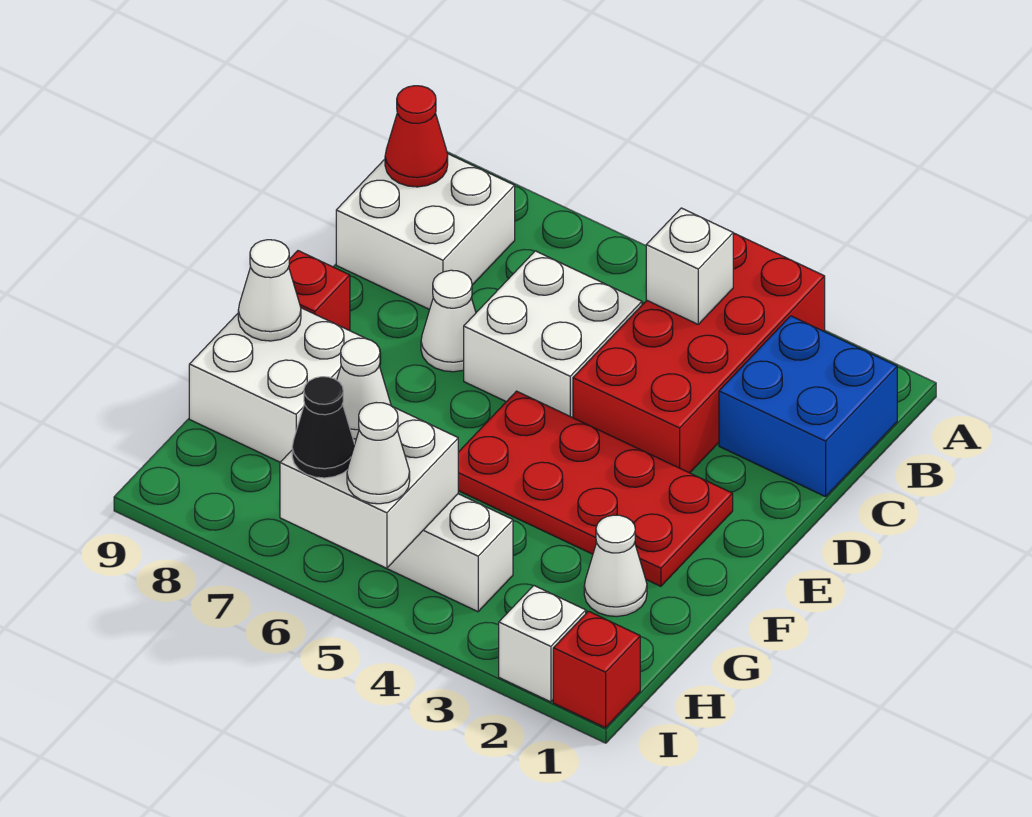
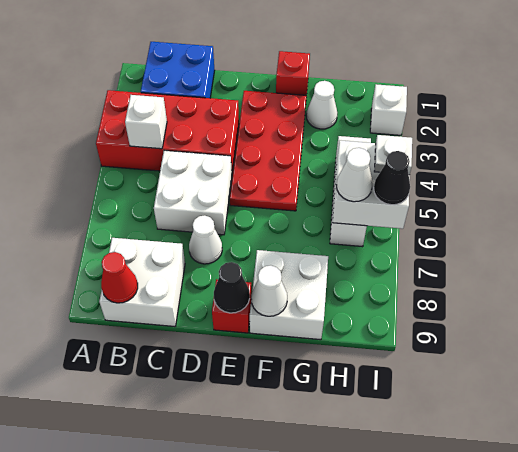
none -> black 1x1 cone [214,262,250,313]
red 1x1 brick [553,611,640,728] -> red 1x1 brick moved to [276,51,310,97]
white 1x1 cone [347,403,410,504] -> white 1x1 plate [374,135,412,175]

